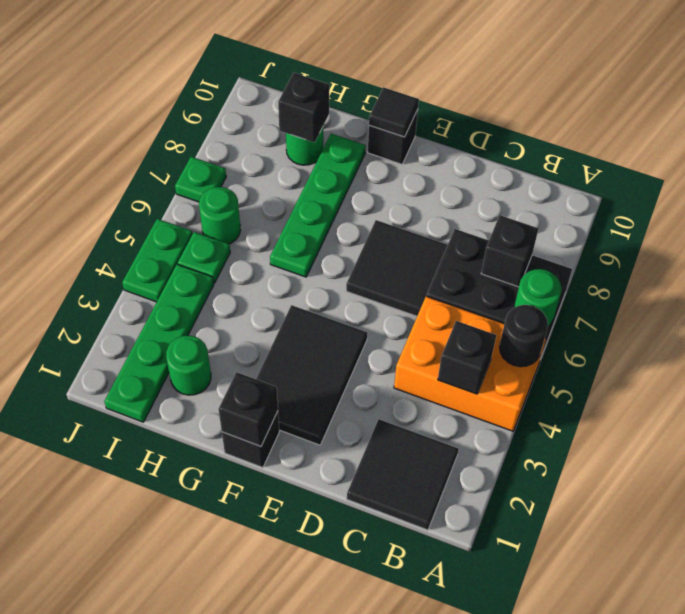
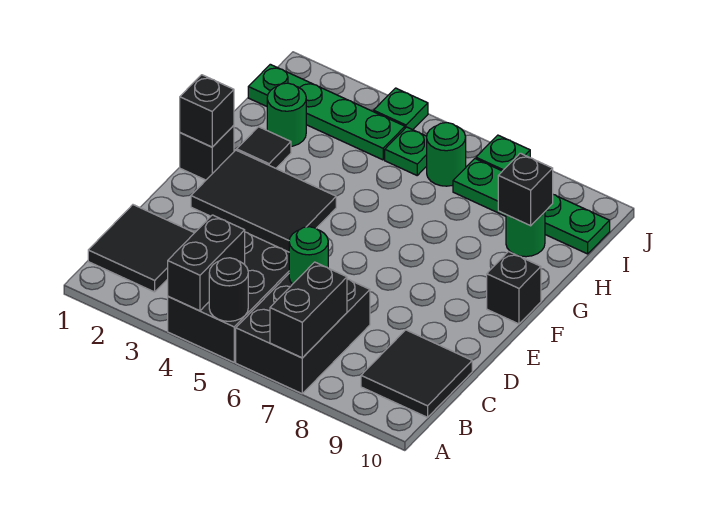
orange 2x3 brick [394,296,546,431] -> black 2x3 brick [168,232,289,362]
green 1x1 round brick [514,269,562,326] -> green 1x1 round brick moved to [289,227,328,284]
black 1x1 brick [438,321,496,394] -> black 1x2 brick [168,215,245,311]
black 1x1 brick [481,215,539,287] -> black 1x2 brick [270,262,347,358]
black 2x2 tile [346,220,447,316] -> black 2x2 tile moved to [361,330,472,417]
black 1x1 tile [369,87,419,137] -> black 1x1 tile moved to [237,127,291,168]
green 1x4 plate [270,134,366,277] -> green 1x4 plate moved to [453,159,610,254]
green 1x2 plate [122,219,193,302] -> green 1x1 plate [374,88,428,130]

